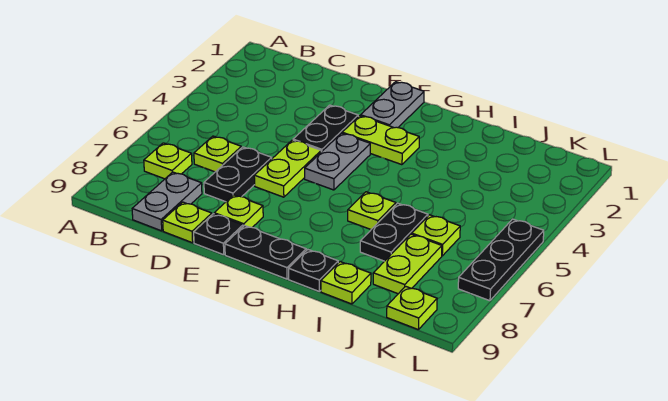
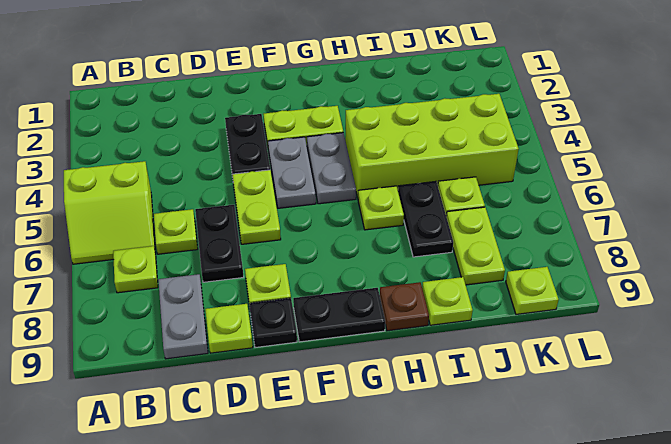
none -> lime 2x2 slope [64,161,156,264]
grey 1x2 plate [361,82,424,128] -> grey 1x2 plate moved to [307,133,356,204]
none -> lime 2x4 brick [345,94,519,198]
black 1x1 plate [289,249,338,291] -> brown 1x1 plate [380,282,429,331]
black 1x3 plate [458,219,544,301] -> none

